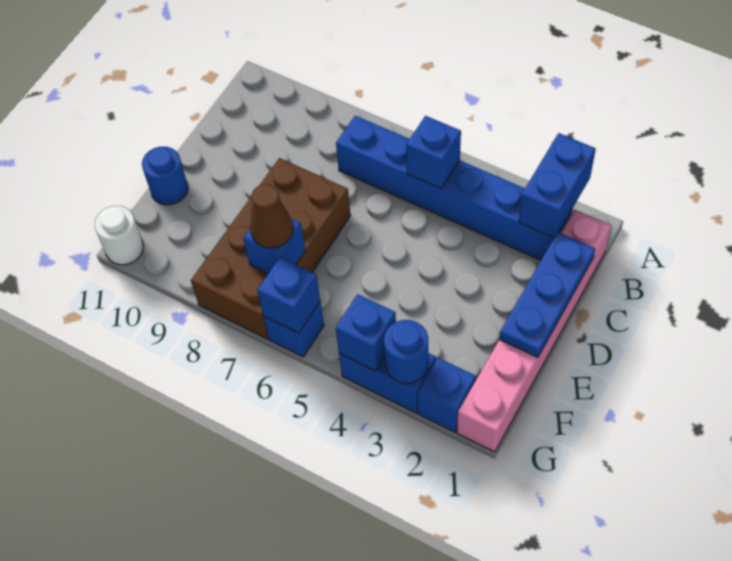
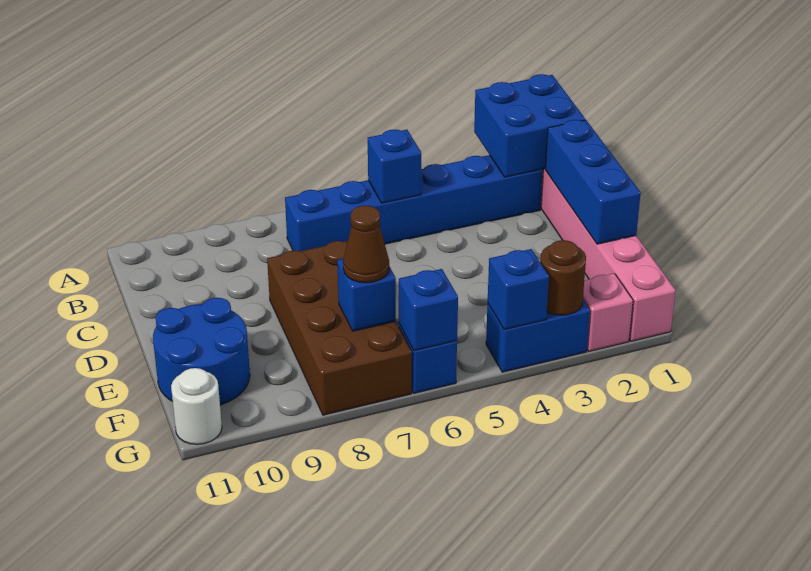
blue 1x2 brick [519,133,596,238] -> blue 2x2 brick [474,74,585,177]
blue 1x3 plate [499,232,595,357] -> blue 1x3 brick [545,120,641,244]
blue 1x1 round brick [142,147,188,205] -> blue 2x2 round brick [153,298,250,405]
blue 1x1 brick [418,358,476,432] -> pink 1x1 brick [583,273,633,351]
blue 1x1 round brick [384,320,428,383] -> brown 1x1 round brick [540,240,586,315]

